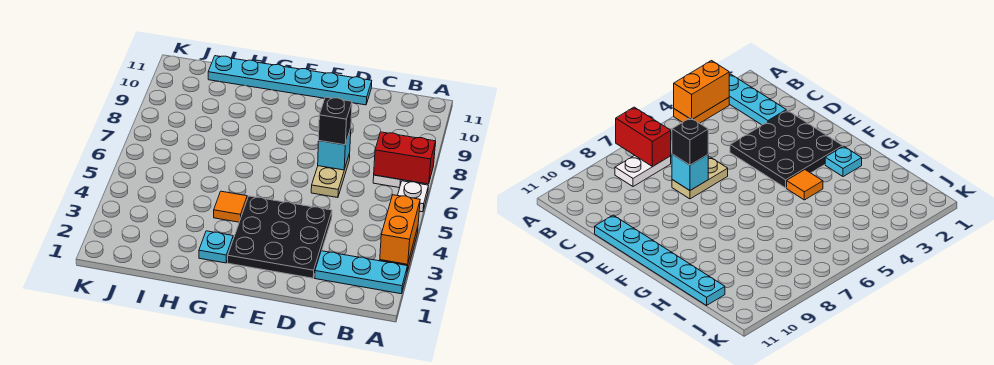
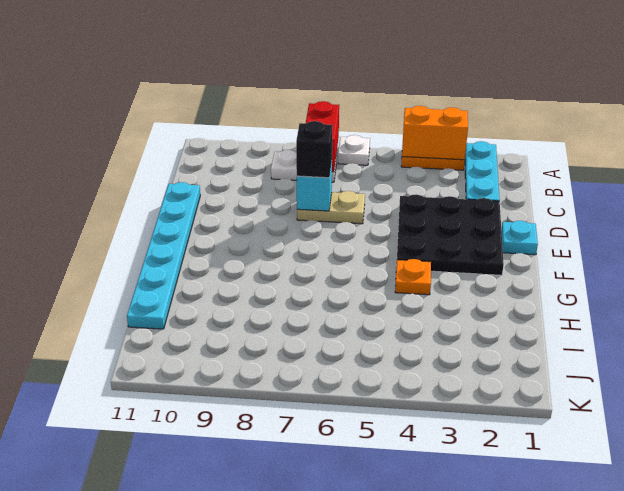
cyan 1x1 plate [199,231,233,263] -> cyan 1x1 plate moved to [501,221,538,255]
orange 1x1 tile [214,191,247,222] -> orange 1x1 plate [395,259,431,295]

